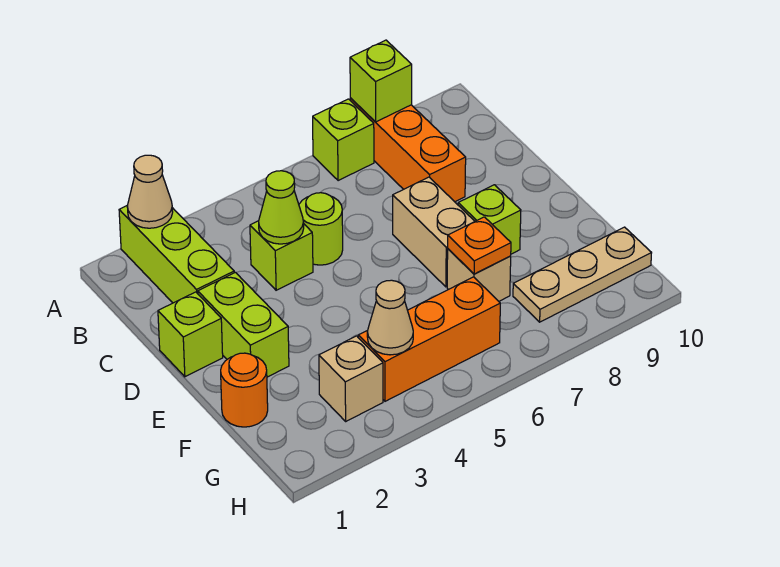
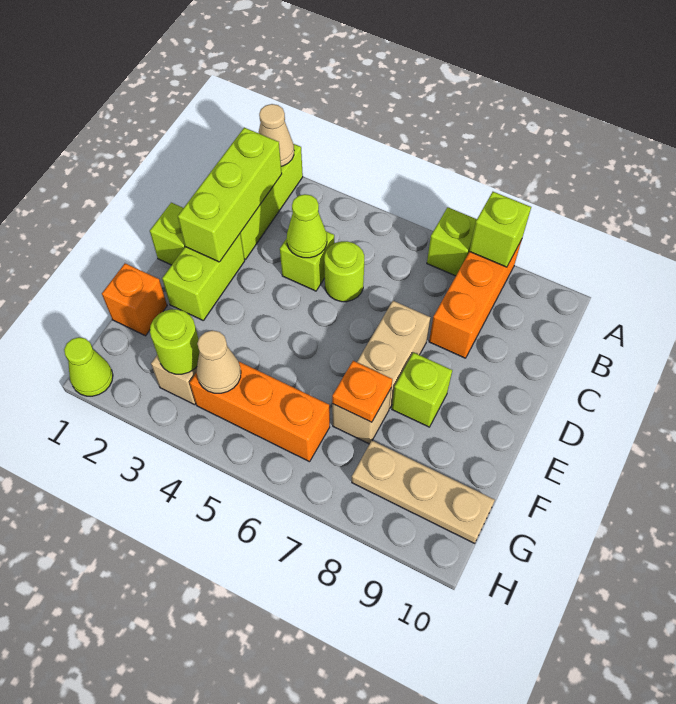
none -> lime 1x3 brick [178,128,282,262]
orange 1x1 round brick [221,353,268,427] -> orange 1x1 brick [102,263,167,336]
none -> lime 1x1 round brick [150,309,199,374]
none -> lime 1x1 cone [64,337,113,396]

